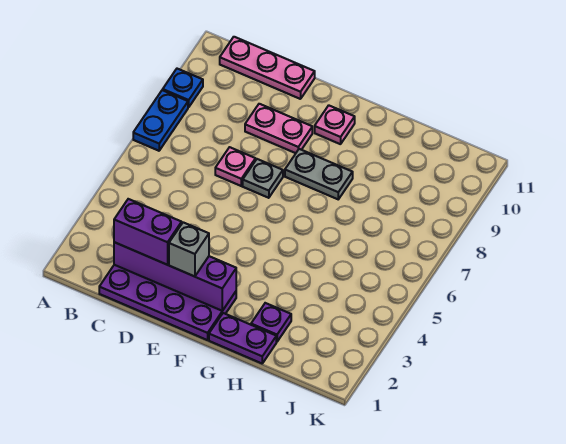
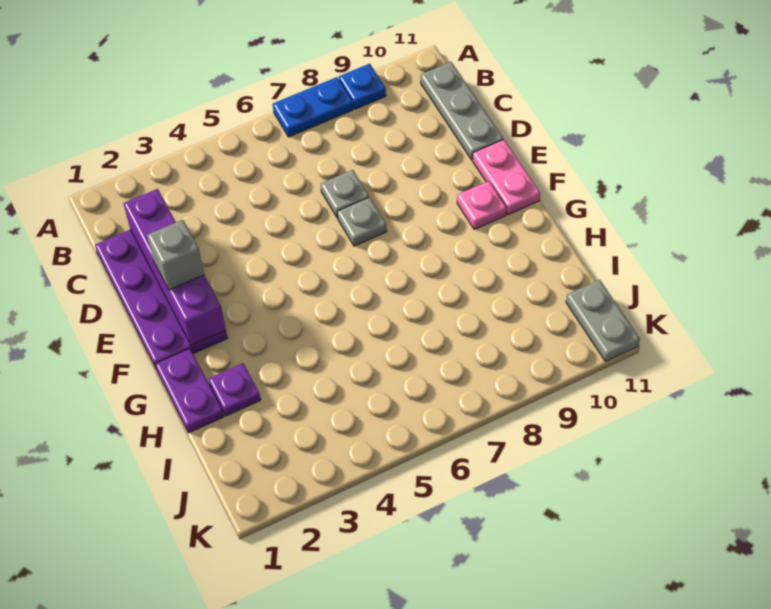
pink 1x3 plate [220,37,315,99] -> grey 1x3 plate [421,62,503,160]
purple 1x2 brick [114,199,182,265] -> none
pink 1x1 plate [215,147,256,186] -> grey 1x1 plate [321,170,369,218]
pink 1x2 plate [245,104,312,153] -> pink 1x2 plate moved to [472,139,540,215]
grey 1x2 plate [285,149,353,199] -> grey 1x2 plate moved to [566,280,640,362]

